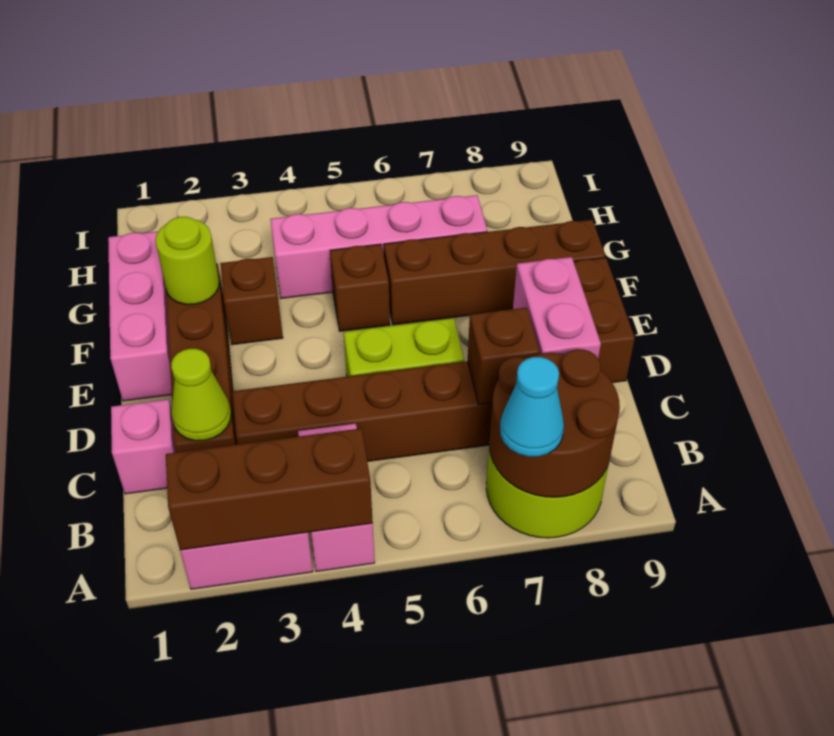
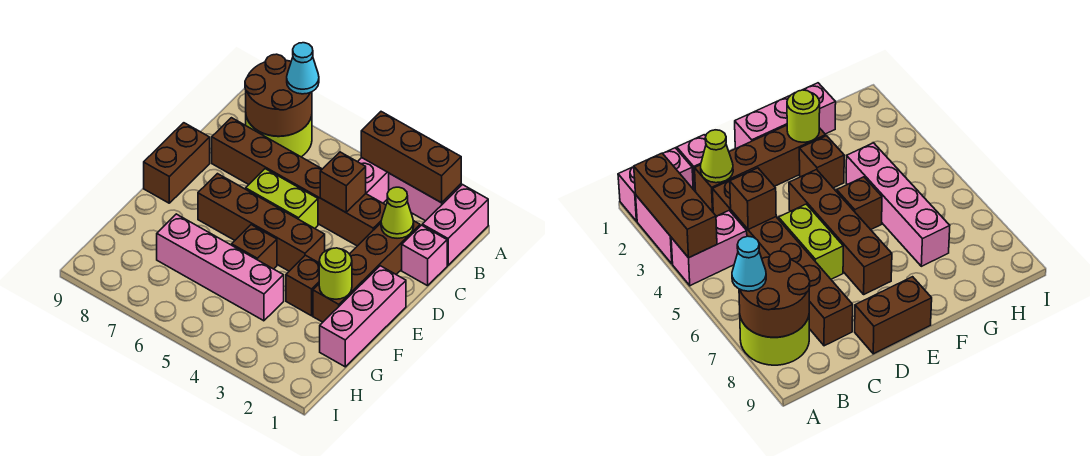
brown 1x1 brick [468,308,540,405] -> brown 1x1 brick moved to [320,152,366,212]
pink 1x2 brick [513,257,601,358] -> pink 1x2 brick moved to [422,185,488,265]
brown 1x4 brick [384,220,605,325] -> brown 1x4 brick moved to [198,174,325,271]

